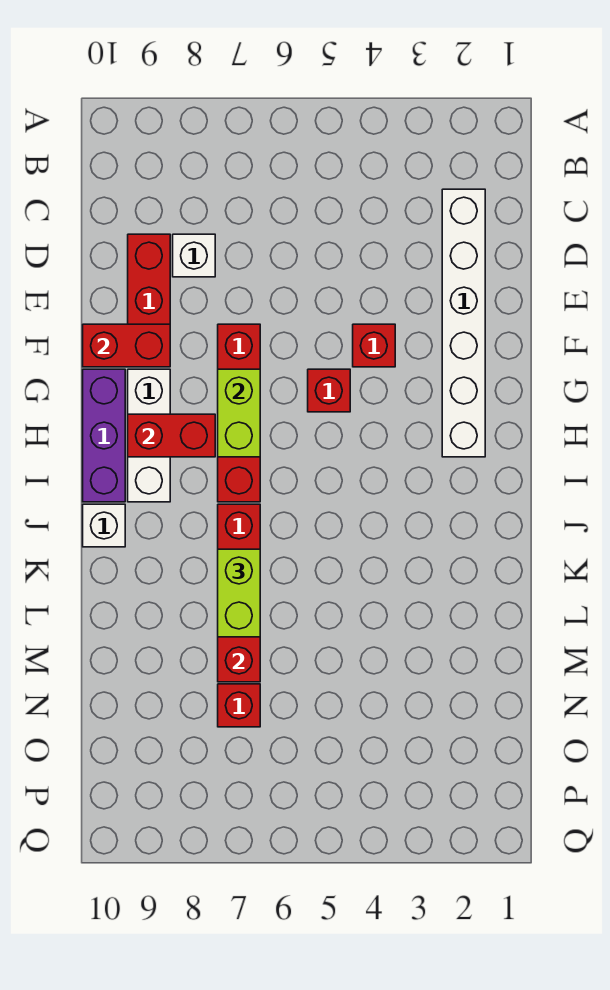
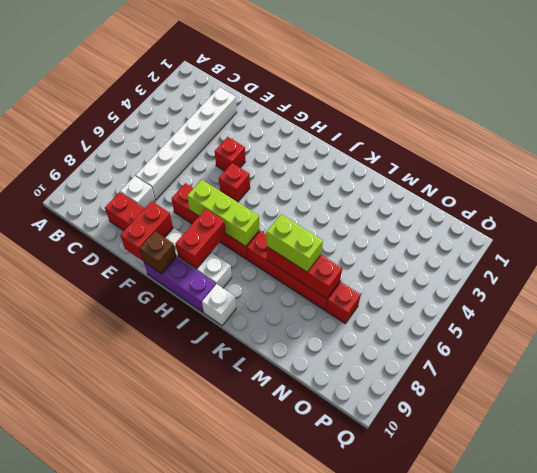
white 1x6 brick [442,189,485,457] -> white 1x6 brick turned to [136,87,237,200]
lime 1x2 brick [218,369,260,457] -> lime 1x3 brick [187,180,260,246]
none -> brown 1x1 brick [140,231,177,274]

